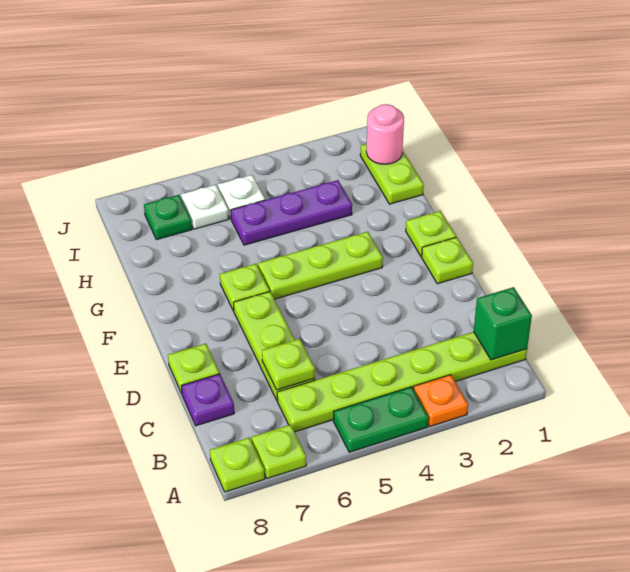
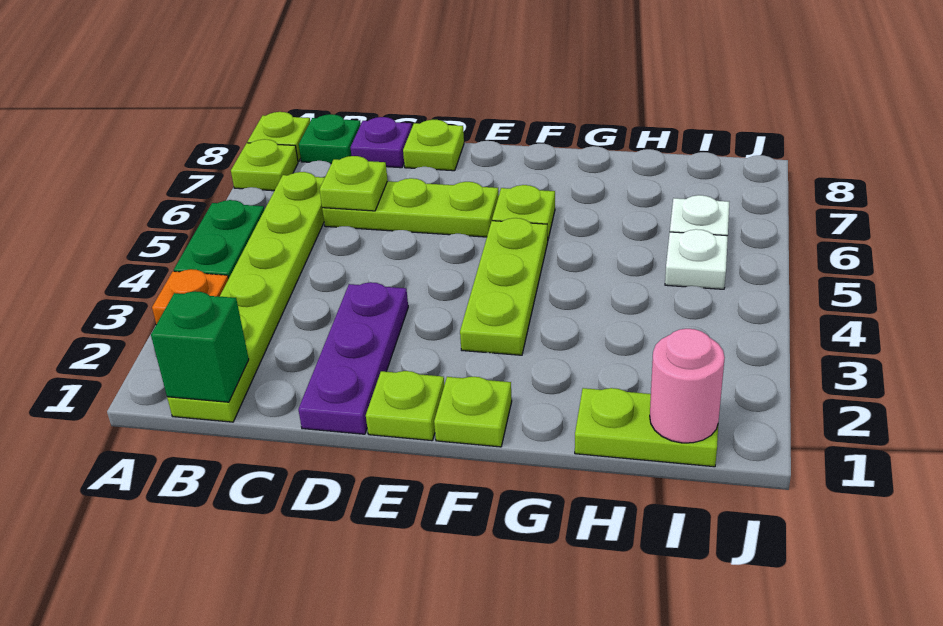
purple 1x3 plate [231,180,352,245] -> purple 1x3 plate moved to [298,282,408,434]
green 1x1 plate [144,195,192,240] -> green 1x1 plate moved to [299,114,361,164]

